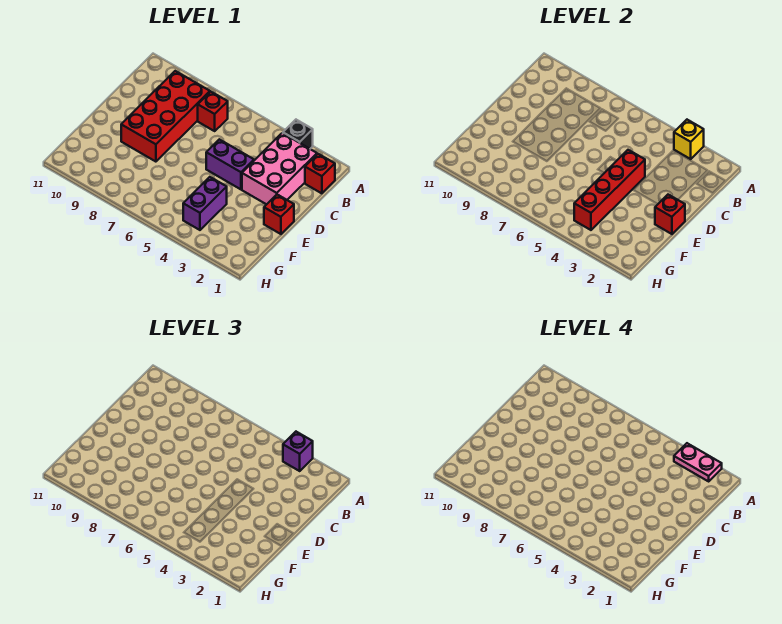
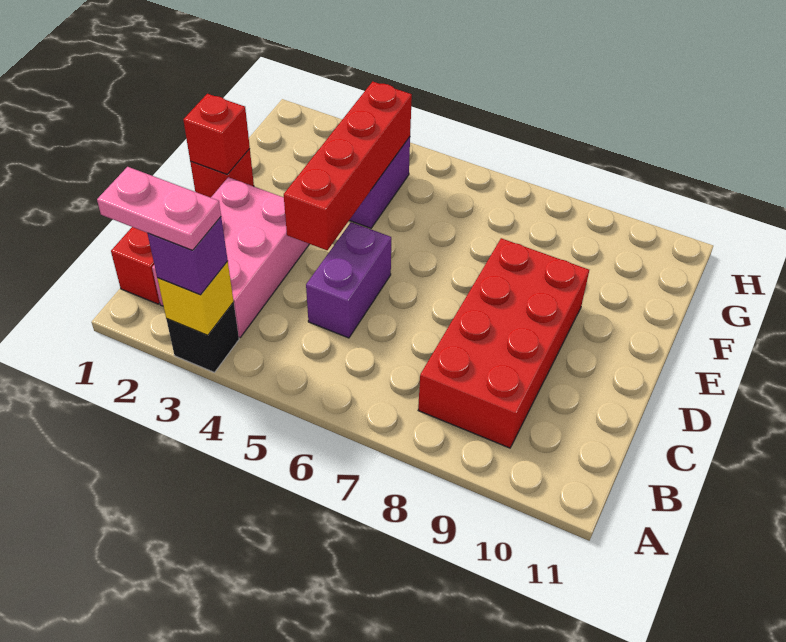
red 1x1 brick [198,92,228,131] -> none
purple 1x2 brick [206,139,254,189] -> purple 1x2 brick turned to [306,222,391,338]

